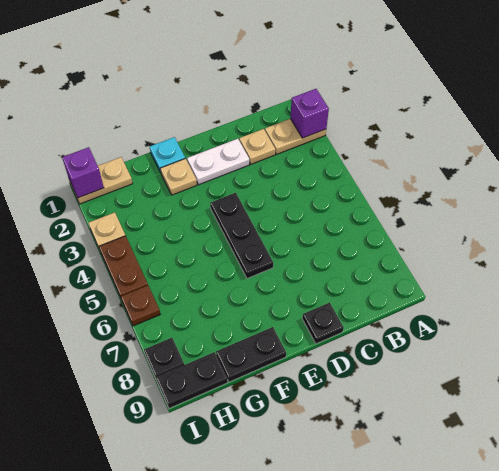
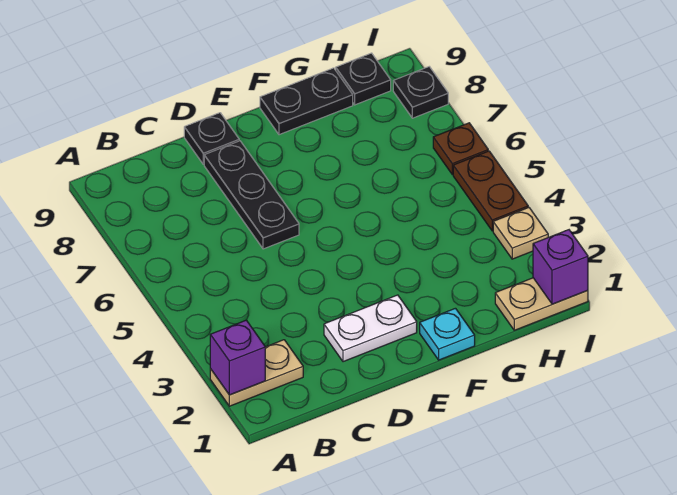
tan 1x1 plate [239,129,275,164] -> none
black 1x3 plate [210,193,273,278] -> black 1x3 plate moved to [204,141,299,249]
tan 1x1 plate [160,158,197,195] -> none
black 1x2 plate [156,352,228,408] -> black 1x1 plate [336,53,391,105]

